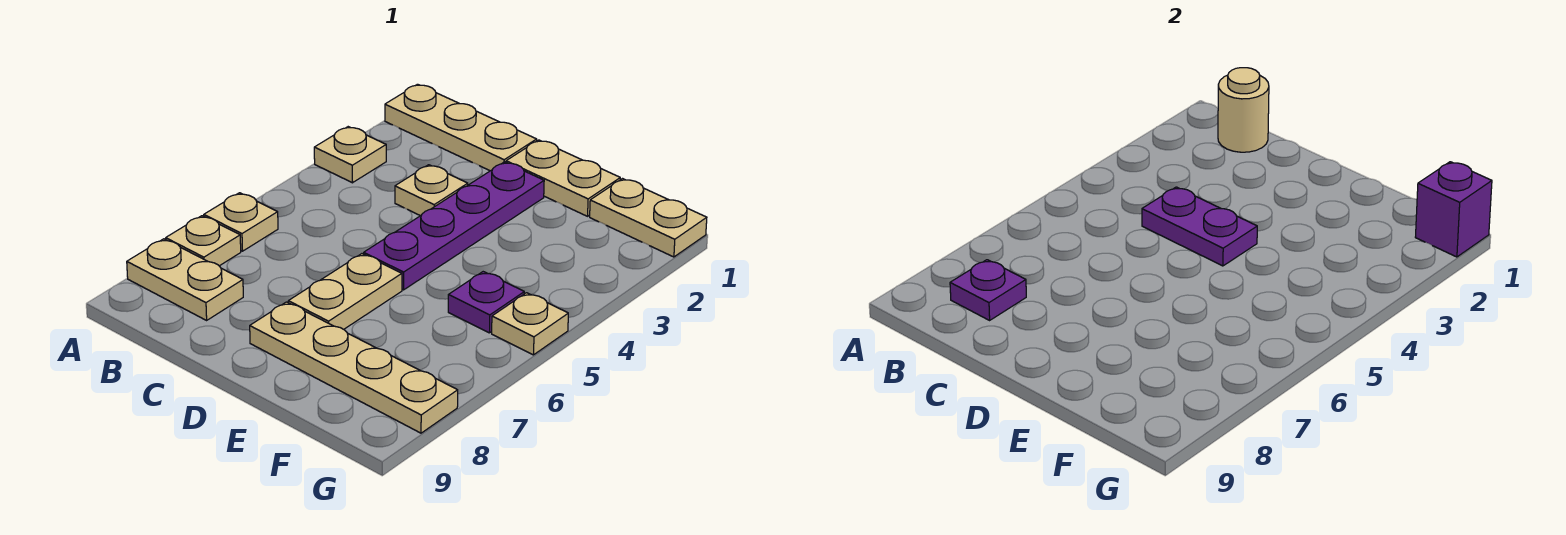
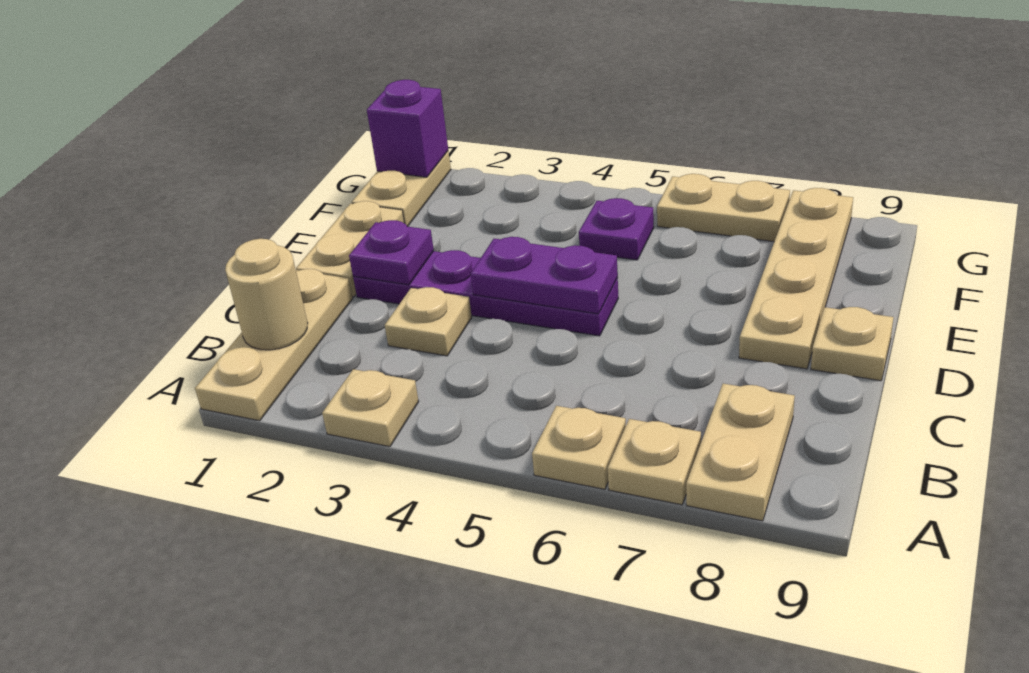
purple 1x1 plate [950,260,1026,320] -> purple 1x1 plate moved to [349,220,434,285]
purple 1x2 plate [1142,187,1257,266] -> purple 1x2 plate turned to [471,237,618,314]
tan 1x2 plate [288,254,402,329] -> tan 1x2 plate moved to [657,174,790,242]
tan 1x1 plate [492,293,568,355] -> tan 1x1 plate moved to [811,307,893,381]

